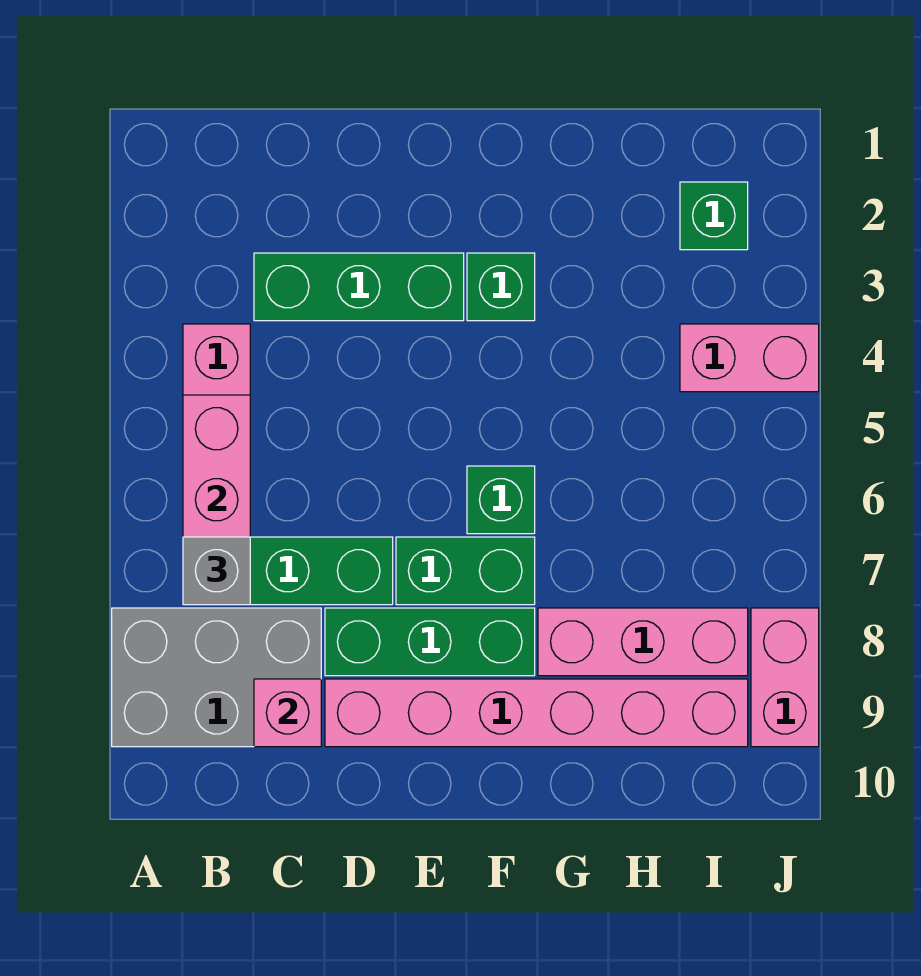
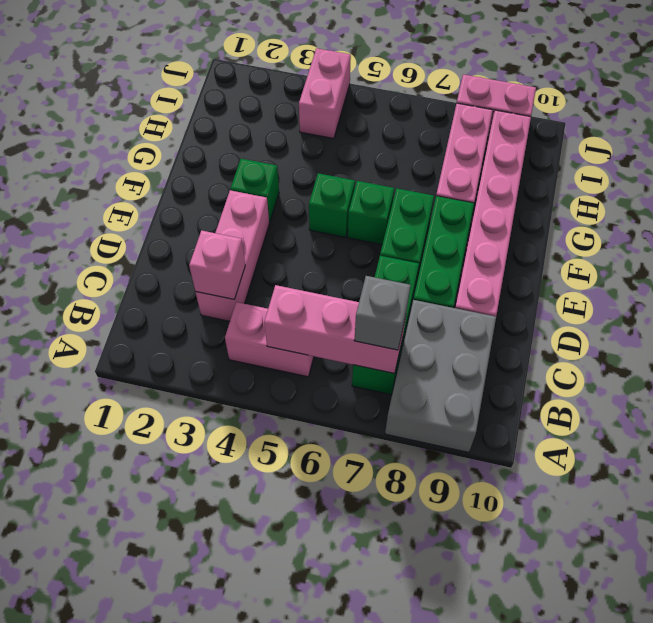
green 1x3 brick [254,253,464,321] -> pink 1x3 brick [196,190,269,321]
pink 1x1 brick [254,679,321,747] -> pink 1x1 brick moved to [189,230,245,299]
green 1x1 brick [680,182,748,250] -> green 1x1 brick moved to [309,173,355,237]

